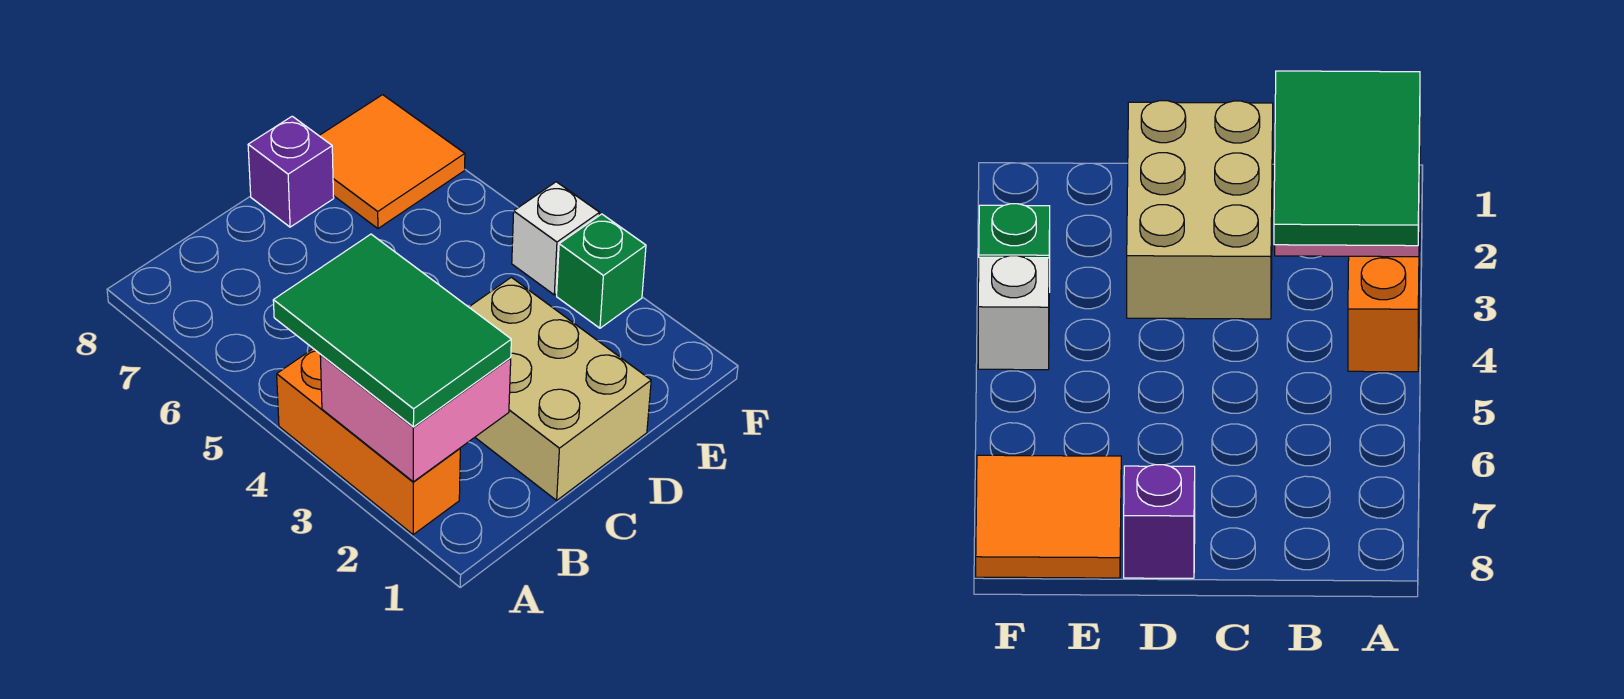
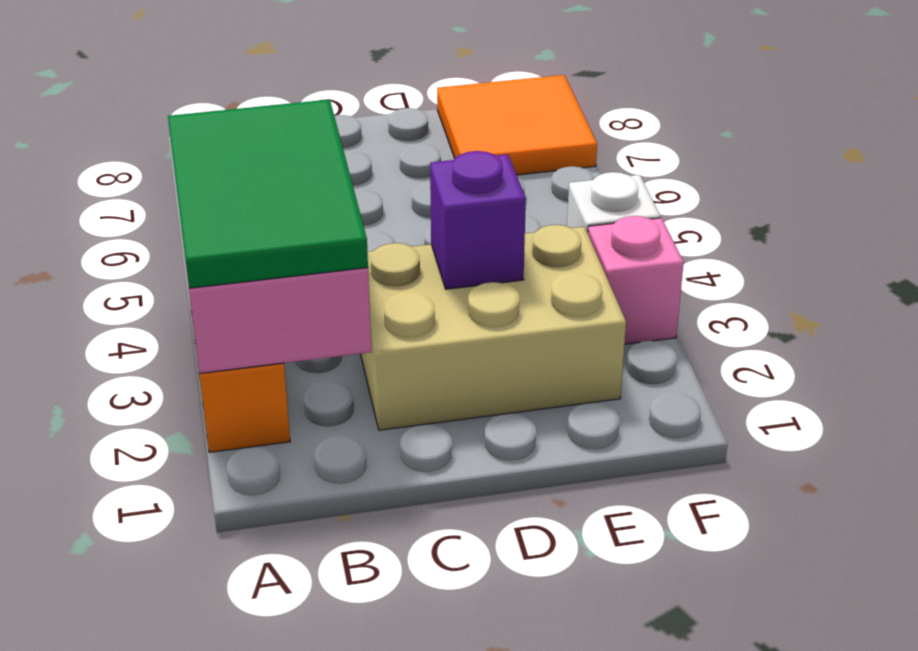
tan 2x3 brick [469,277,651,500] -> tan 2x3 brick turned to [361,225,626,430]
purple 1x1 brick [248,116,334,227] -> purple 1x1 brick moved to [430,151,526,289]
green 1x1 brick [557,214,646,328] -> pink 1x1 brick [588,216,684,344]

